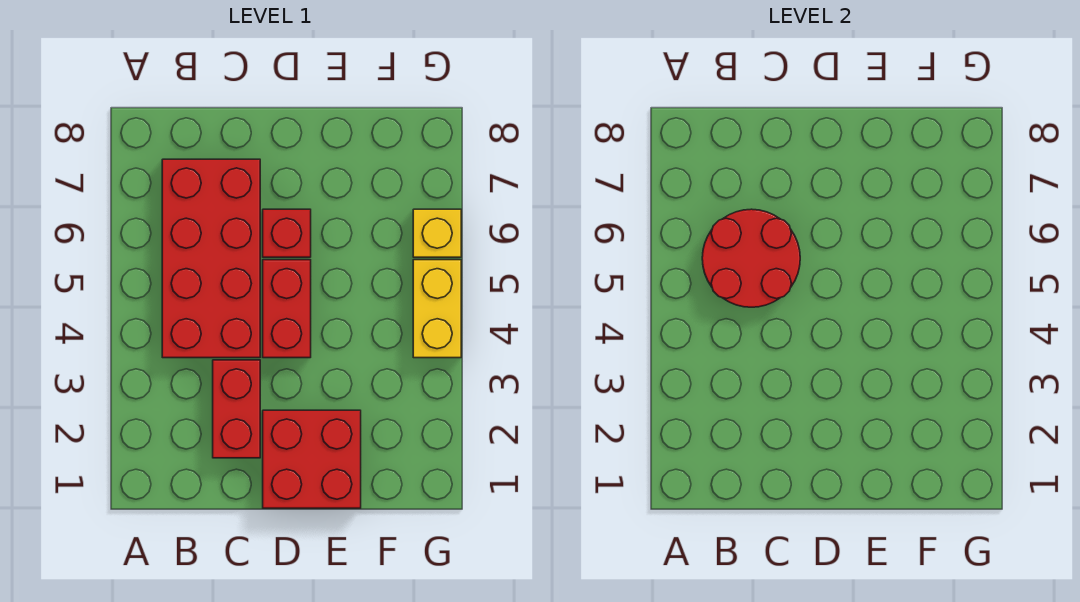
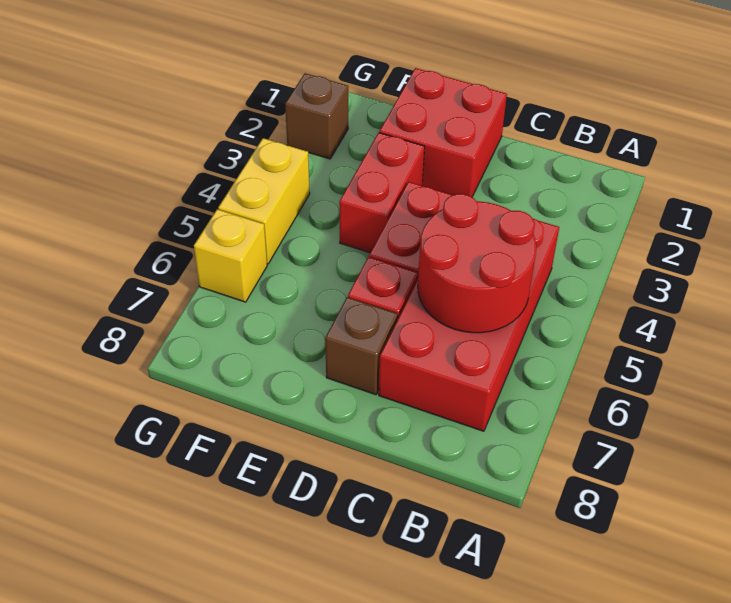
red 1x2 brick [213,360,260,458] -> red 1x2 brick moved to [339,133,425,253]
none -> brown 1x1 brick [325,297,398,395]
none -> brown 1x1 brick [285,73,348,159]

